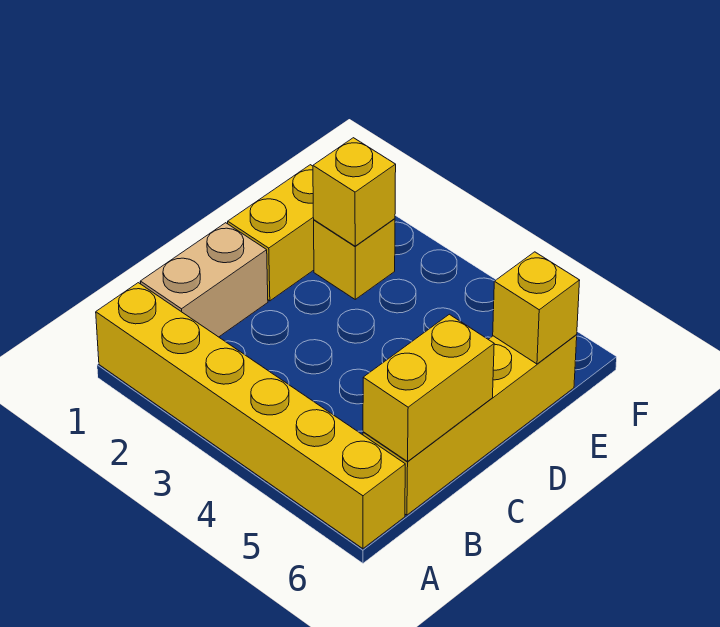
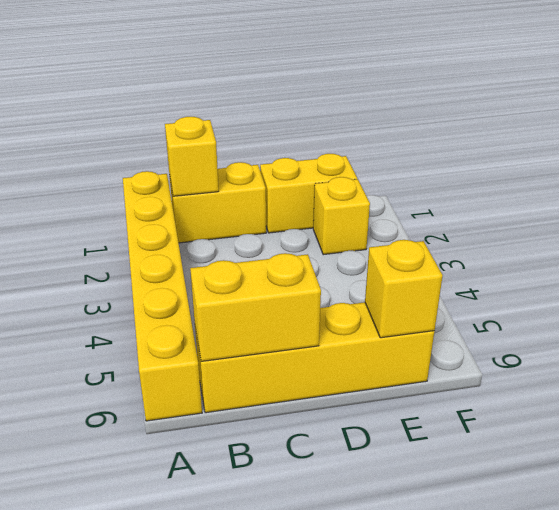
tan 1x2 brick [140,223,268,337] -> yellow 1x2 brick [169,162,266,243]
yellow 1x1 brick [313,138,396,246] -> yellow 1x1 brick moved to [165,117,219,196]

